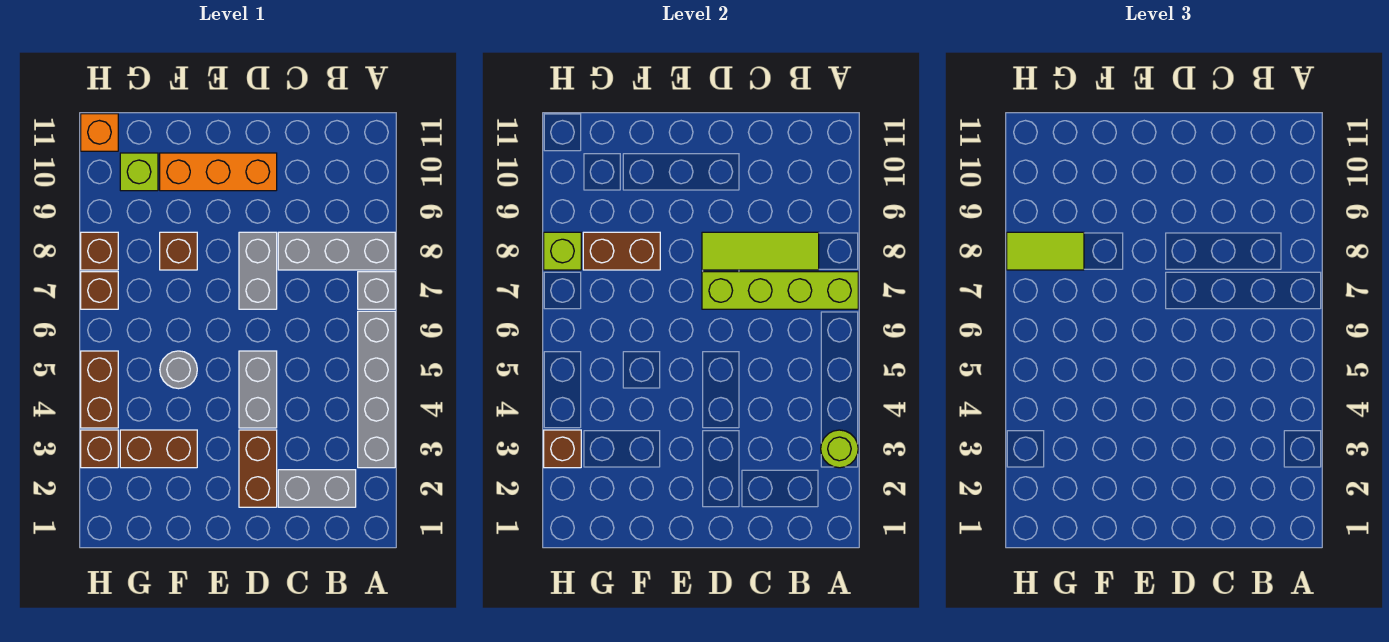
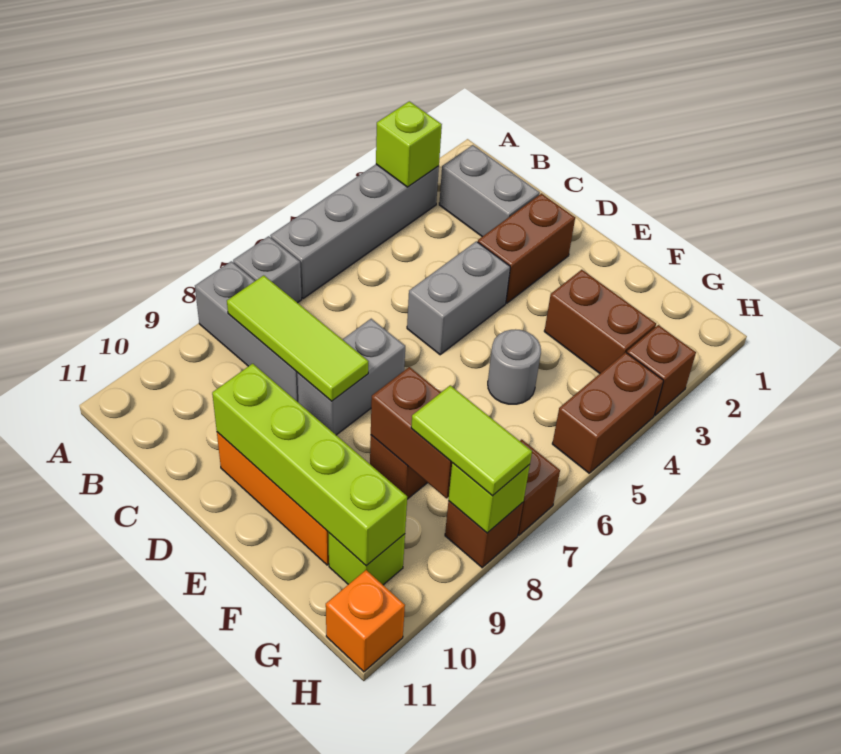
lime 1x1 round brick [821,430,858,468] -> lime 1x1 brick [376,101,442,187]
lime 1x4 brick [702,272,858,309] -> lime 1x4 brick moved to [212,364,407,566]
brown 1x1 brick [544,430,581,468] -> none

